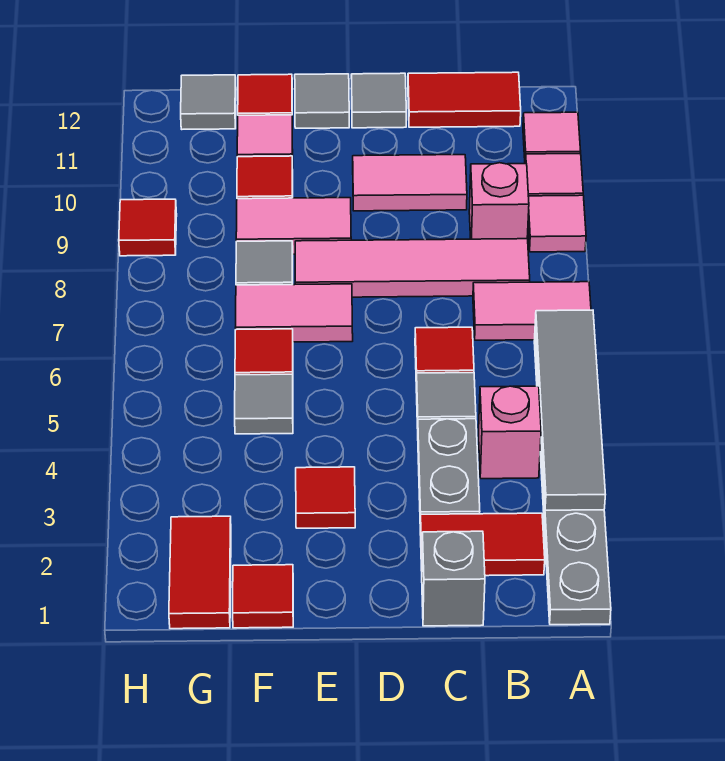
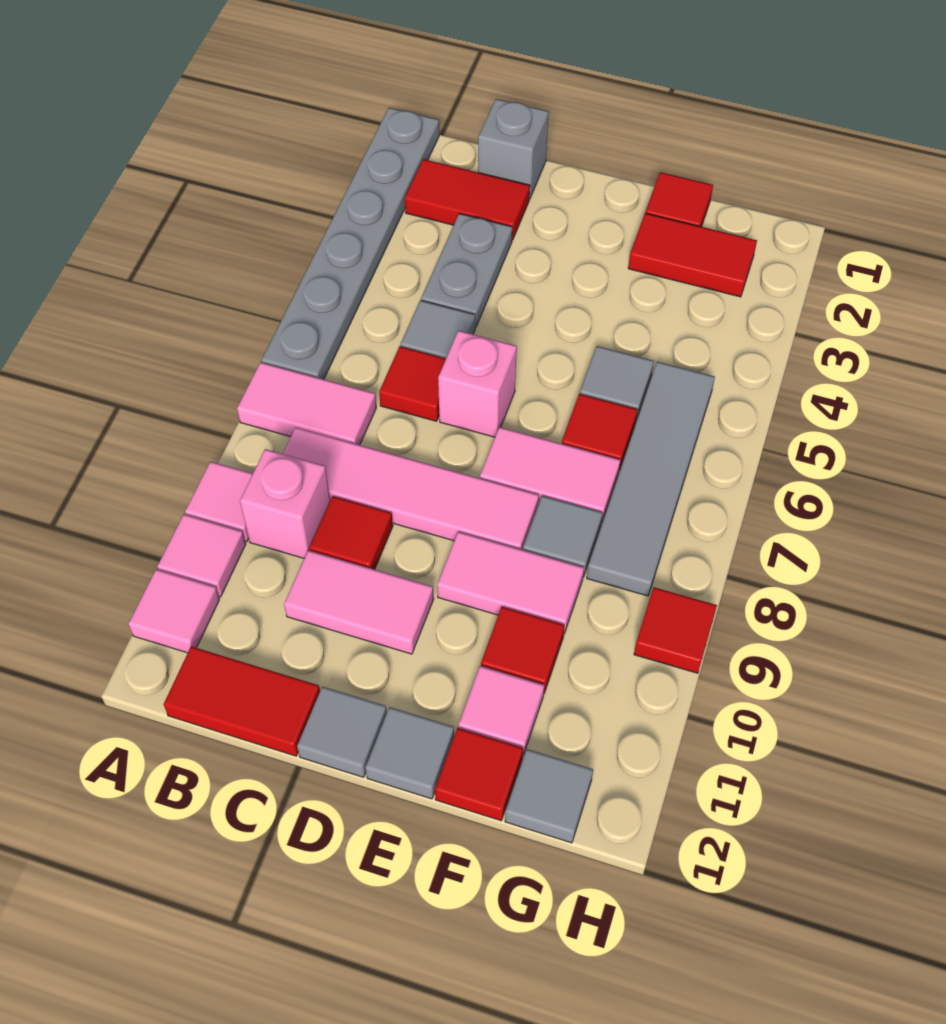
grey 1x4 tile [535,310,605,510] -> grey 1x4 tile moved to [587,362,715,596]
pink 1x1 brick [479,386,541,479] -> pink 1x1 brick moved to [438,330,517,437]
red 1x1 tile [296,467,355,528] -> red 1x1 tile moved to [309,496,393,570]
red 1x2 tile [169,516,231,629] -> red 1x2 tile turned to [628,213,757,297]

